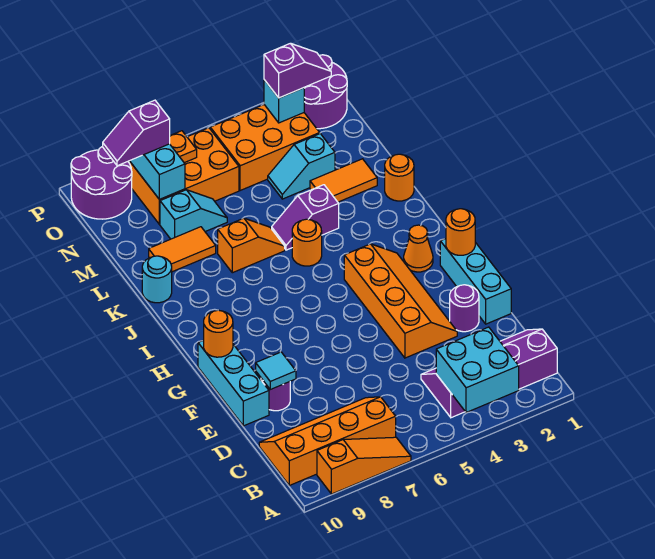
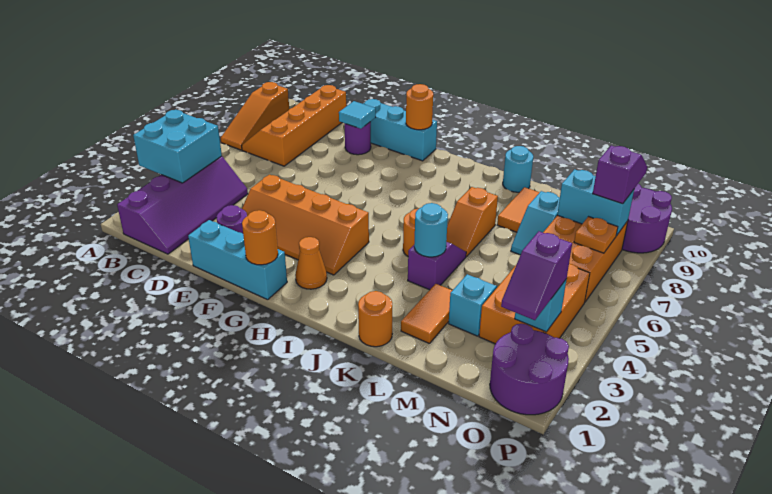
orange 2x4 slope [259,397,396,485] -> orange 2x4 slope turned to [242,85,346,166]
none -> cyan 1x1 round brick [414,203,448,257]

